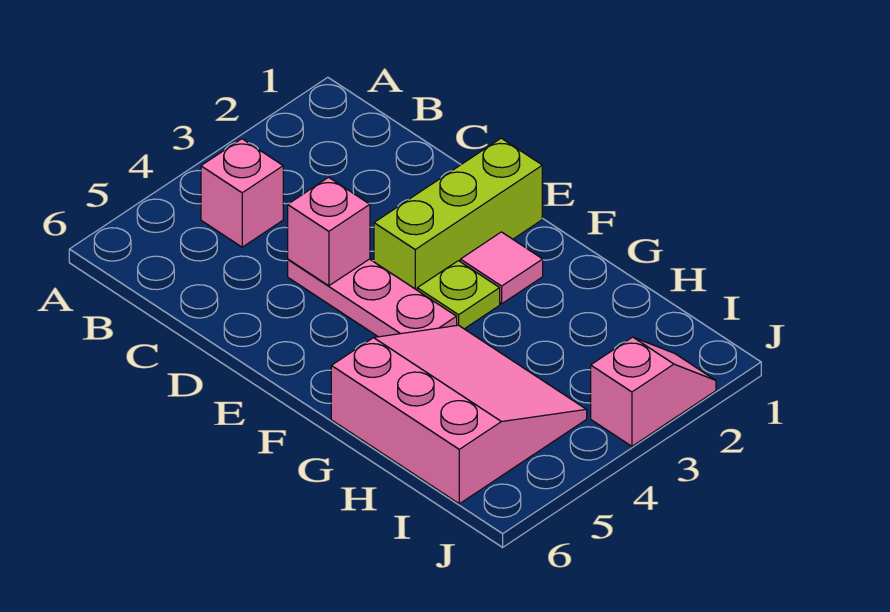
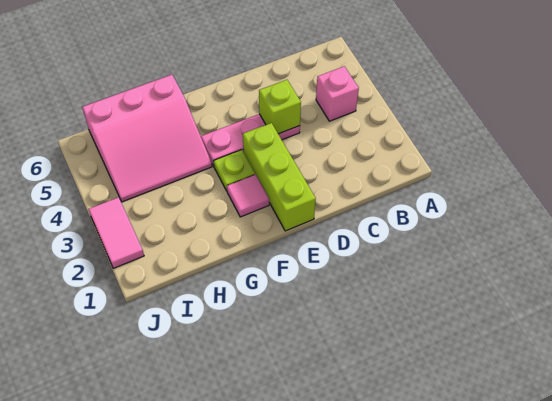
pink 1x1 brick [288,177,370,286] -> lime 1x1 brick [259,80,301,134]
pink 1x2 slope [591,337,716,446] -> pink 1x2 tile [88,197,144,268]

